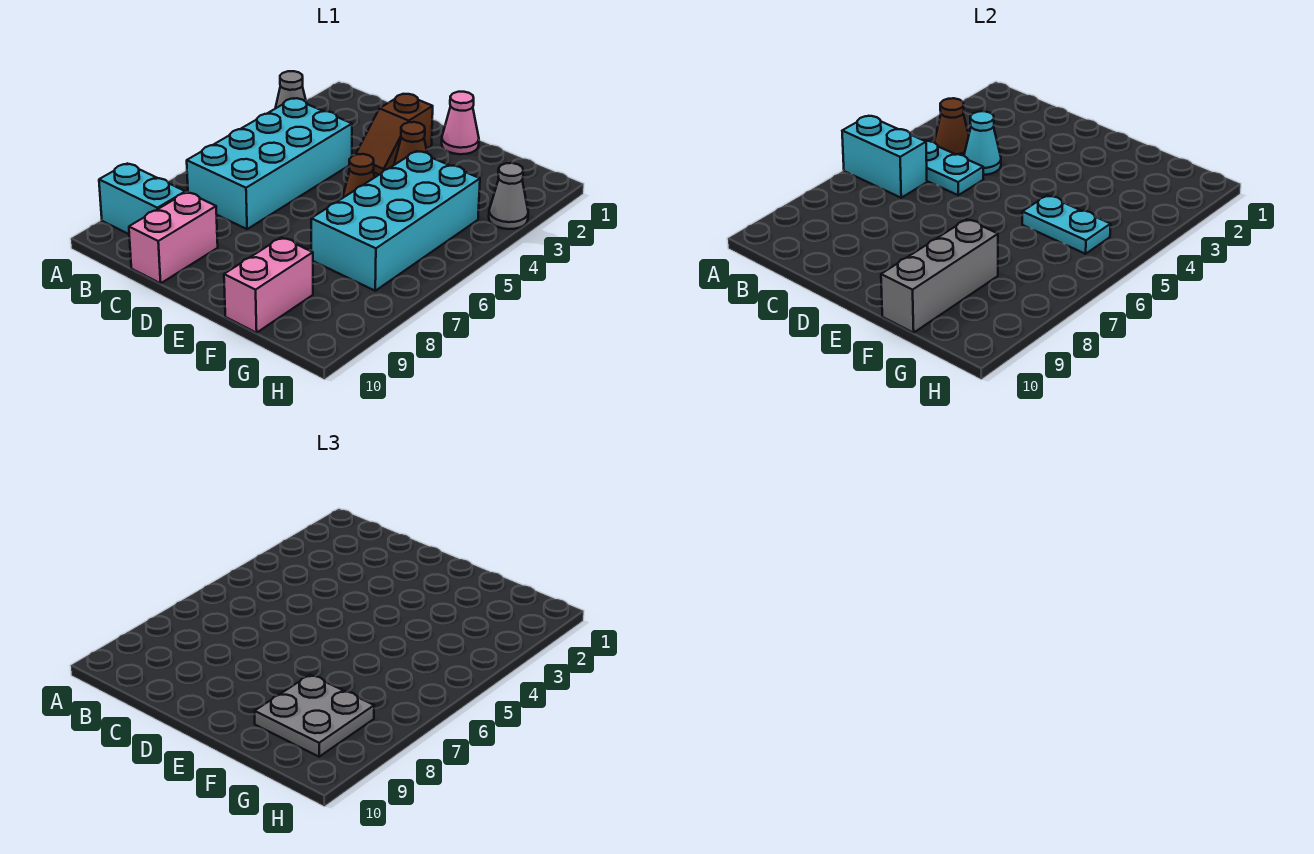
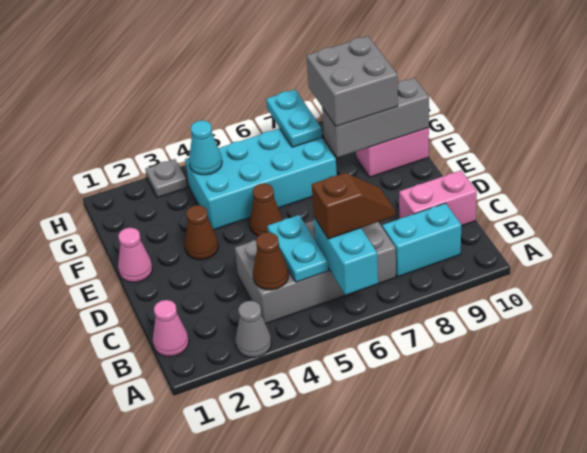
cyan 1x2 brick [99,164,186,234] -> cyan 1x2 brick turned to [382,203,461,277]
none -> pink 1x1 cone [153,300,189,357]
cyan 2x4 brick [187,98,352,229] -> grey 2x4 brick [235,220,396,324]
cyan 1x1 cone [964,111,1001,175] -> cyan 1x1 cone moved to [189,120,222,175]
brown 1x2 slope [355,94,433,175] -> brown 1x2 slope moved to [312,173,395,239]
cyan 1x2 plate [1022,195,1111,254] -> cyan 1x2 plate moved to [266,90,322,147]
grey 2x2 plate [255,675,374,757] -> grey 2x2 brick [307,36,398,126]
grey 1x1 cone [489,163,528,229] -> grey 1x1 plate [145,159,187,198]

